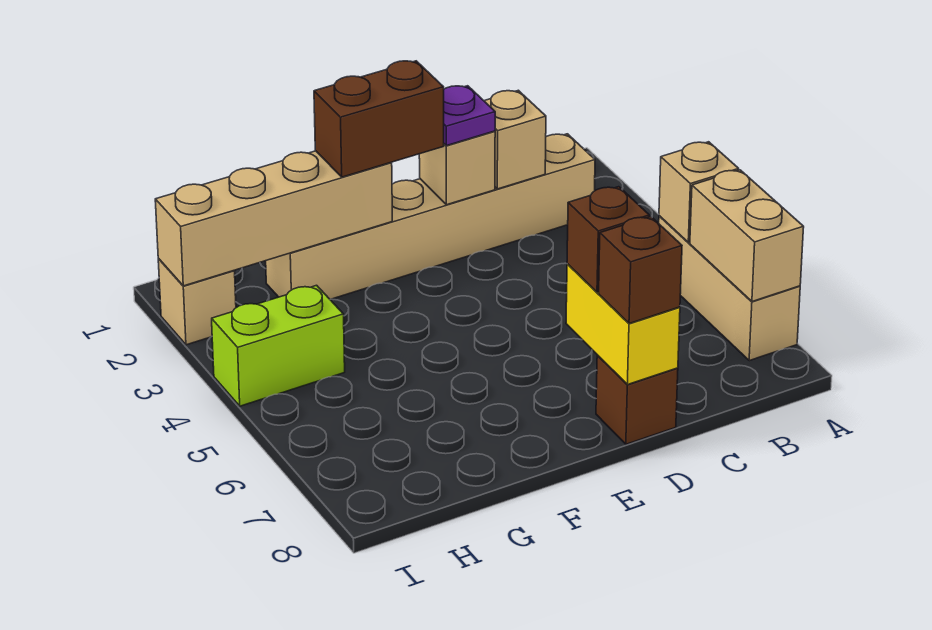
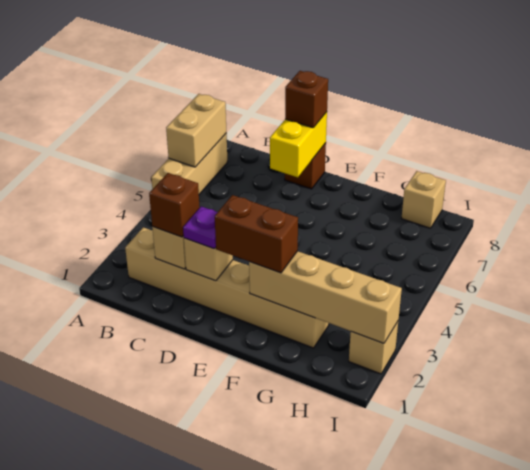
tan 1x1 brick [659,142,739,242] -> tan 1x1 brick moved to [402,171,446,228]
brown 1x1 brick [567,187,649,292] -> brown 1x1 brick moved to [149,173,200,237]
lime 1x2 brick [212,285,345,406] -> none

